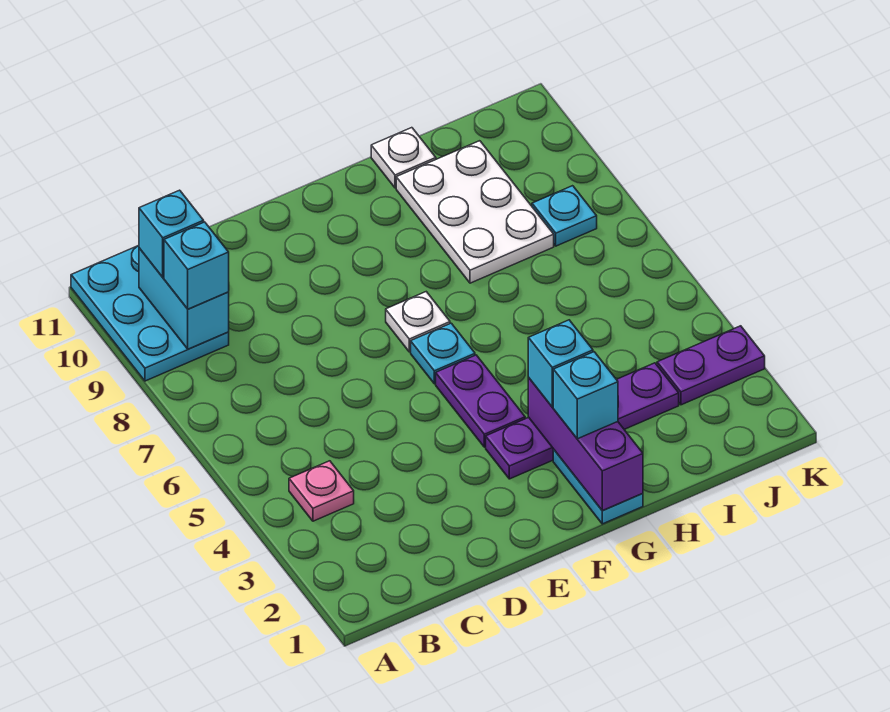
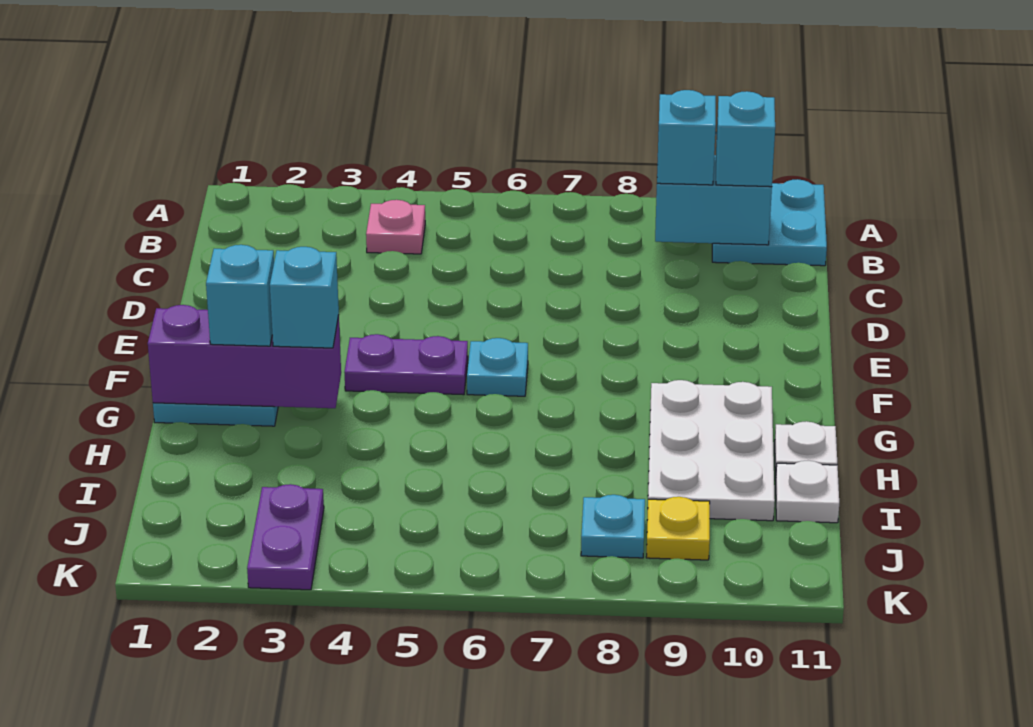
cyan 2x3 plate [71,245,229,381] -> cyan 2x2 plate [712,179,827,266]
purple 1x4 plate [486,363,679,479] -> none
white 1x1 plate [386,292,450,352] -> white 1x1 plate moved to [776,461,839,523]
white 2x3 plate [396,141,554,283] -> white 2x3 plate turned to [648,380,775,521]
none -> yellow 1x1 plate [646,497,710,560]

